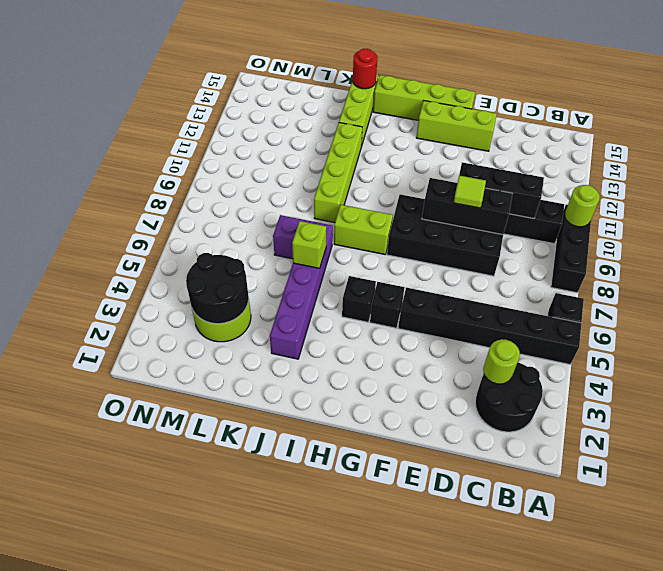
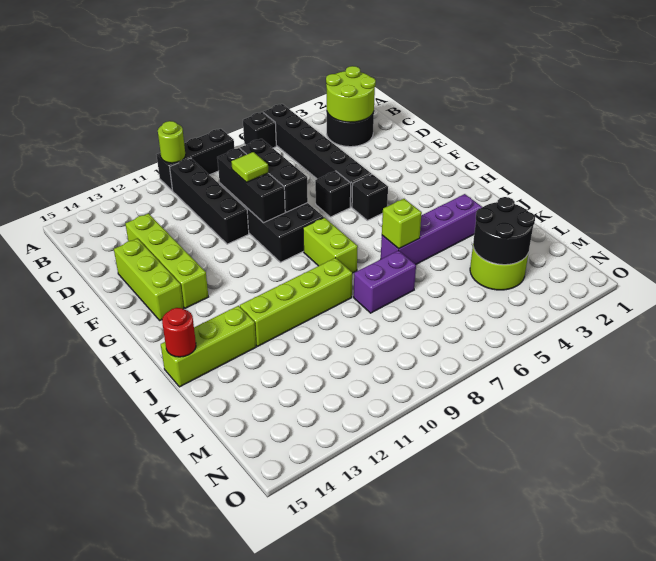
lime 1x1 round brick [483,339,520,384] -> lime 2x2 round brick [326,66,376,122]
black 1x3 brick [459,162,544,218] -> black 1x3 brick moved to [240,139,308,212]
lime 1x4 brick [373,75,475,120] -> lime 1x4 brick moved to [125,213,208,308]
black 1x1 brick [342,276,376,322] -> black 1x1 brick moved to [315,171,351,217]
purple 1x2 brick [273,215,333,265] -> purple 1x2 brick turned to [354,250,416,313]

